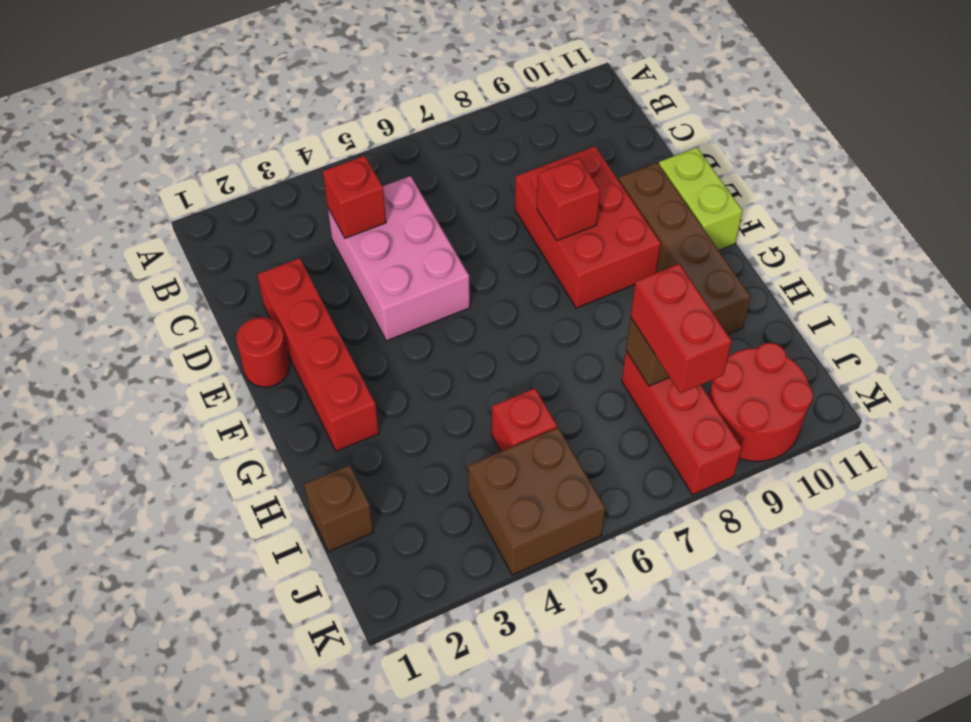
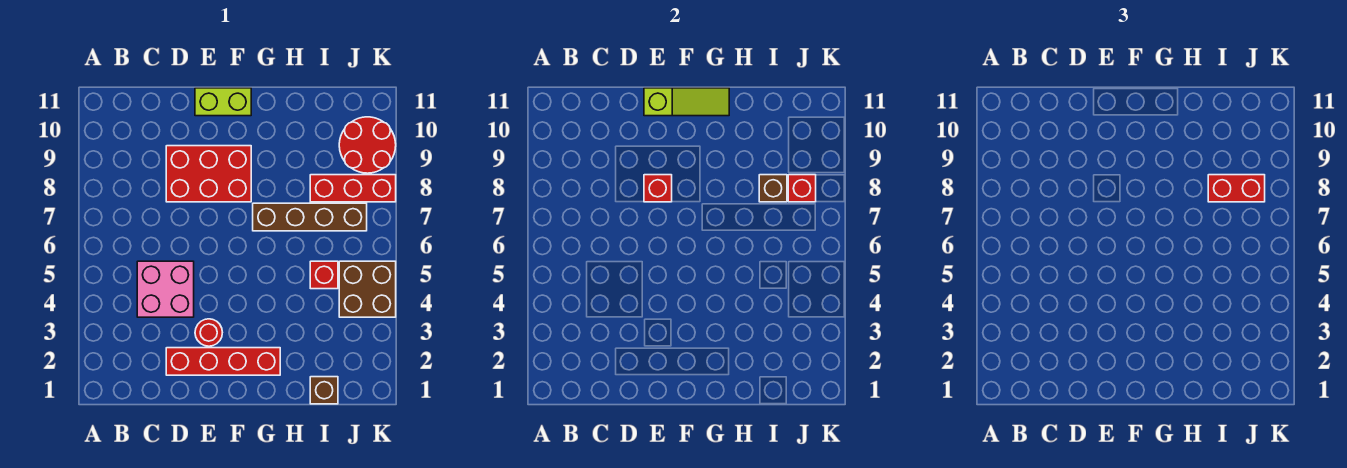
pink 2x3 brick [328,176,470,341] -> pink 2x2 brick [137,261,194,317]
red 1x1 brick [323,156,386,238] -> red 1x1 brick moved to [788,175,816,202]
red 1x1 round brick [236,317,289,387] -> red 1x1 round brick moved to [195,319,222,346]
brown 1x4 brick [619,163,751,334] -> brown 1x4 brick moved to [253,203,367,231]
none -> lime 1x3 slope [644,88,729,116]

